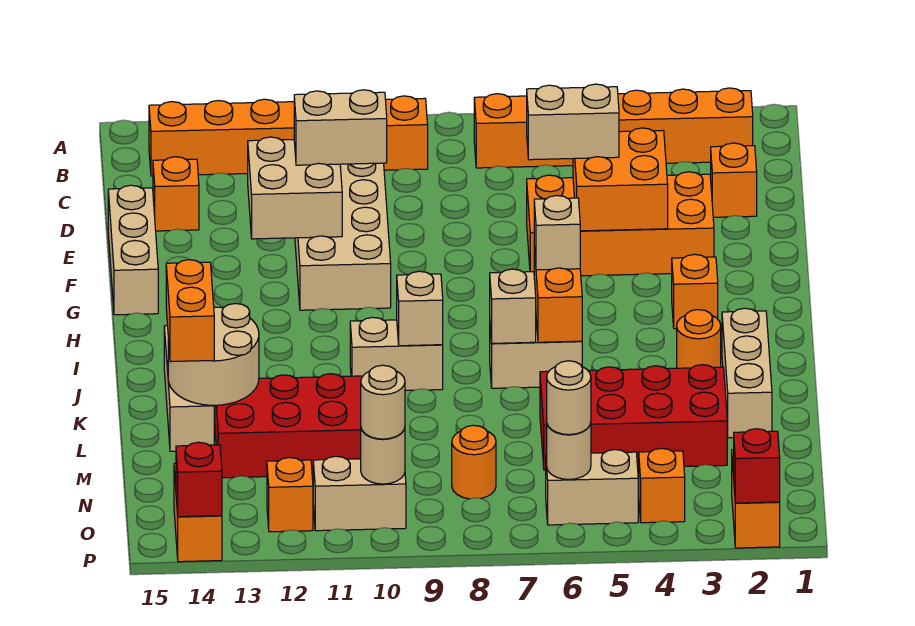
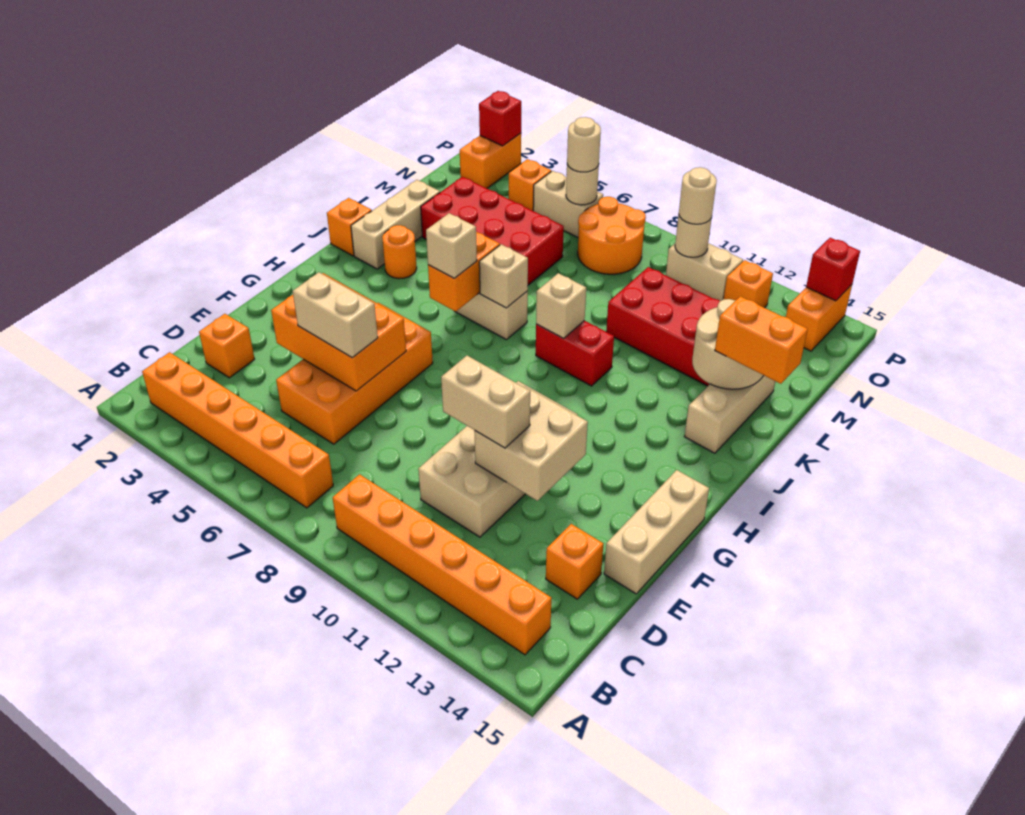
orange 2x4 brick [527,172,714,276] -> orange 2x4 brick turned to [276,303,433,444]
orange 2x2 brick [573,128,668,231] -> orange 2x3 brick [271,273,406,391]
orange 1x1 brick [672,254,718,329] -> orange 1x1 brick moved to [327,198,372,256]
tan 1x2 brick [350,317,443,390] -> red 1x2 brick [536,321,614,386]
orange 1x2 brick [166,260,214,362] -> orange 1x2 brick turned to [715,296,808,384]
orange 1x1 round brick [452,425,496,499] -> orange 2x2 round brick [578,197,646,274]

